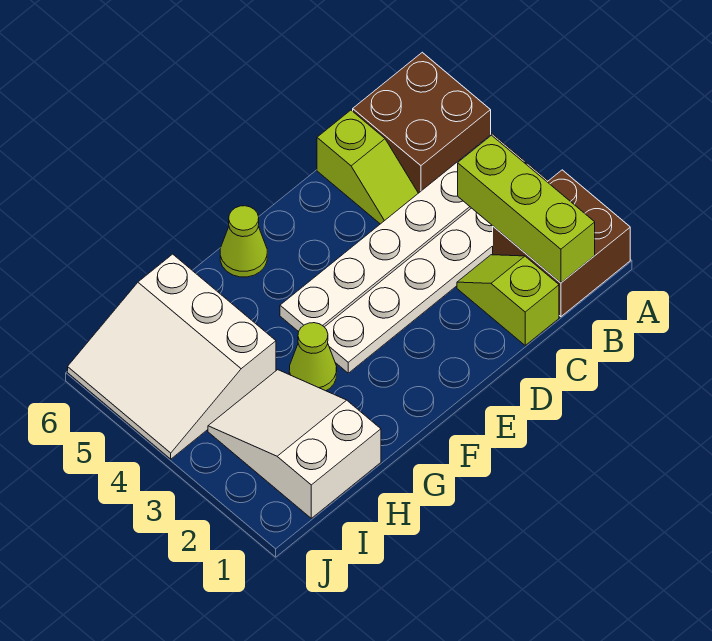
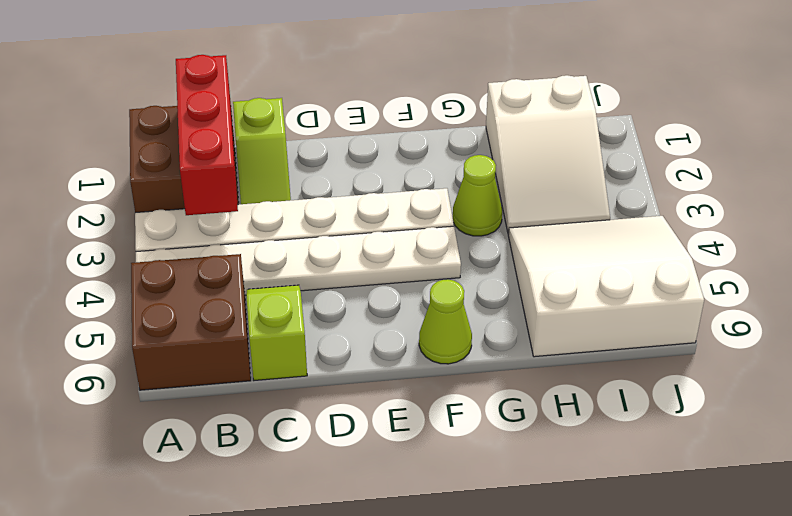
lime 1x3 brick [458,135,595,283] -> red 1x3 brick [176,55,238,215]
white 3x3 slope [68,254,276,459] -> white 3x3 slope turned to [508,216,704,357]

